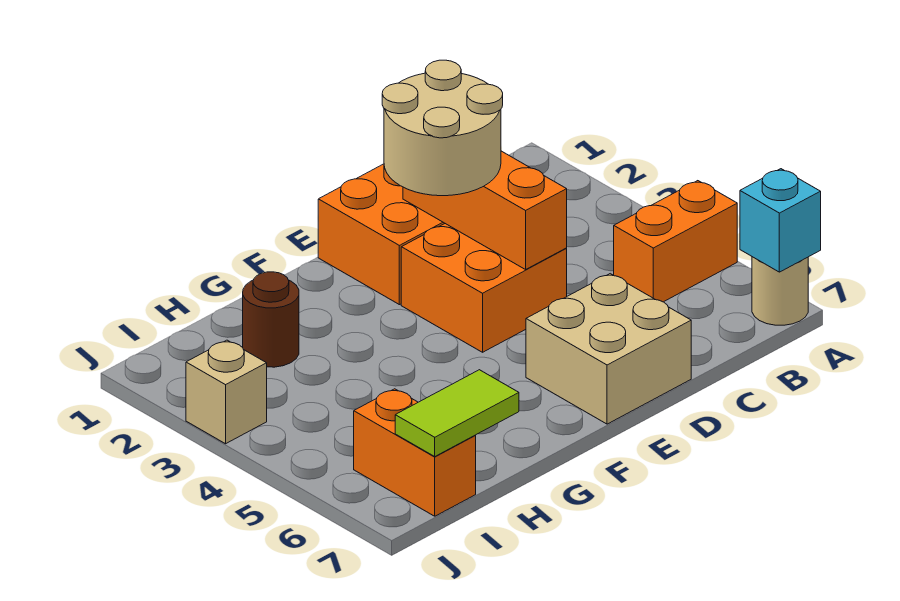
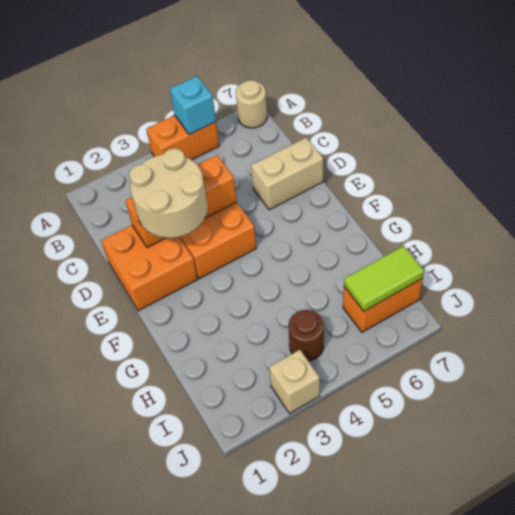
orange 1x2 brick [614,181,737,302] -> orange 1x2 brick turned to [146,115,219,160]
cyan 1x1 brick [740,169,821,272] -> cyan 1x1 brick moved to [170,76,216,135]
tan 2x2 brick [526,274,691,424] -> tan 1x2 brick [251,138,323,210]
brown 1x1 round brick [243,272,299,367] -> brown 1x1 round brick moved to [288,310,324,361]
lime 1x2 tile [395,370,519,456] -> lime 1x2 tile turned to [344,246,424,311]

